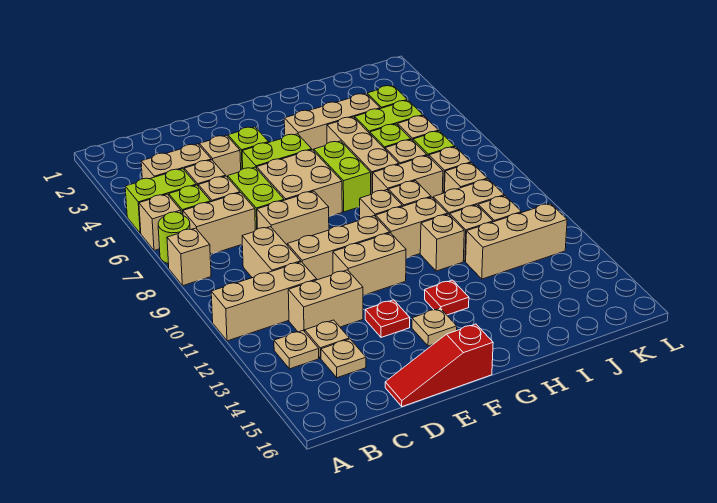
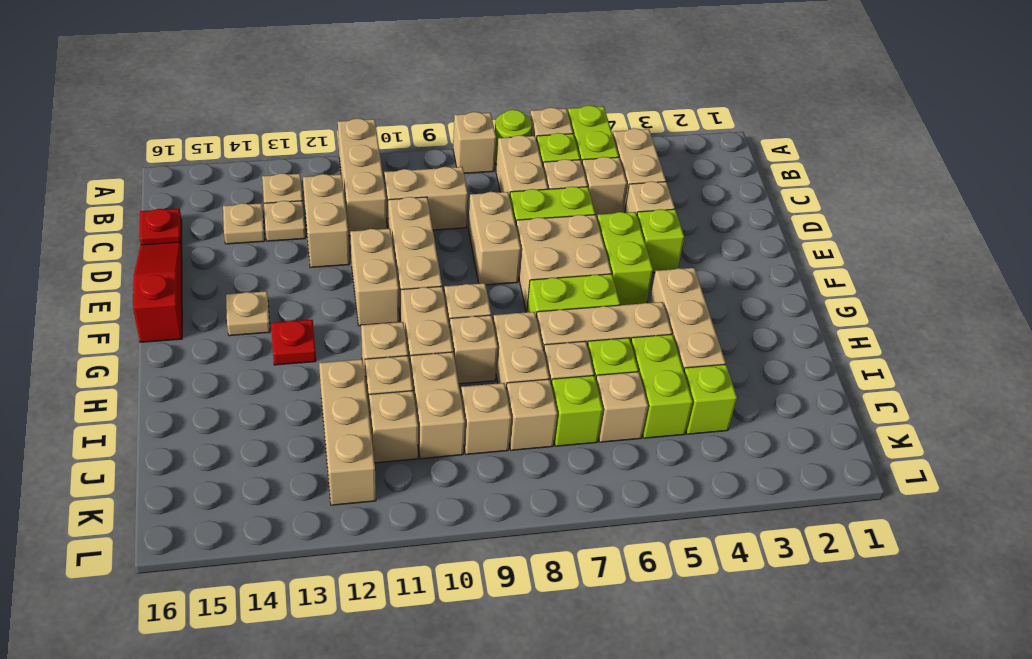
red 1x1 plate [365,300,410,337] -> red 1x1 plate moved to [140,209,182,245]

